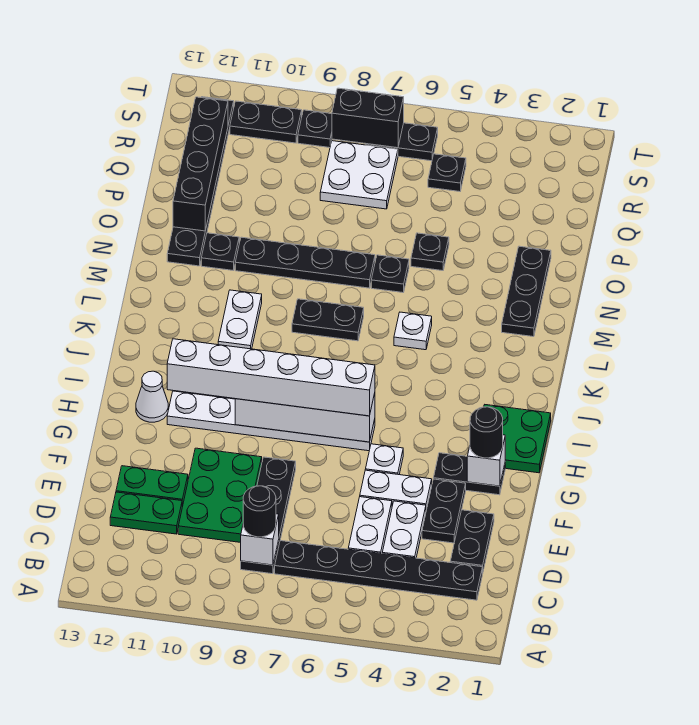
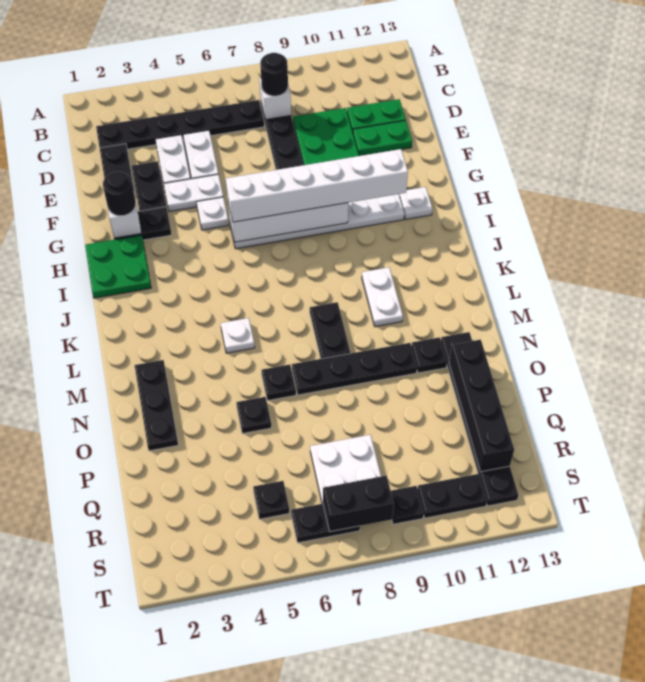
white 1x1 cone [136,371,168,422] -> white 1x1 plate [399,187,432,220]
black 1x2 plate [292,299,364,341] -> black 1x2 plate turned to [310,302,350,359]

